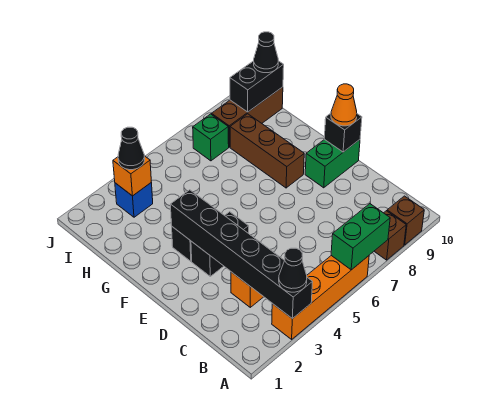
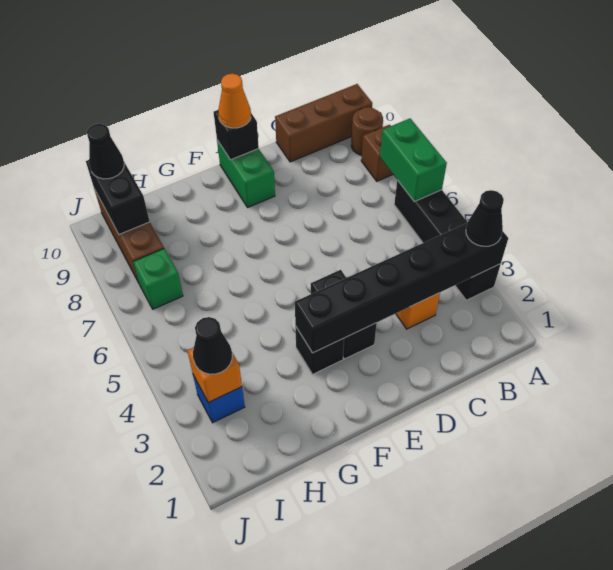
orange 1x4 brick [272,256,369,339] -> black 1x4 brick [394,180,501,300]
brown 1x1 brick [387,196,424,245] -> brown 1x1 round brick [351,107,383,155]
brown 1x3 brick [230,114,304,188] -> brown 1x3 brick moved to [275,84,372,162]

